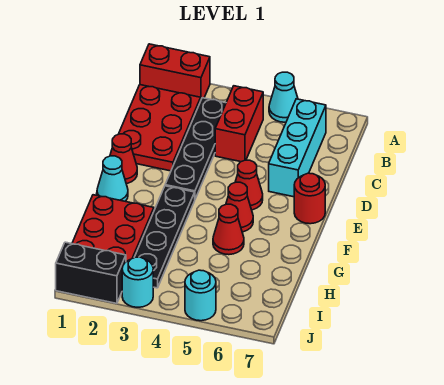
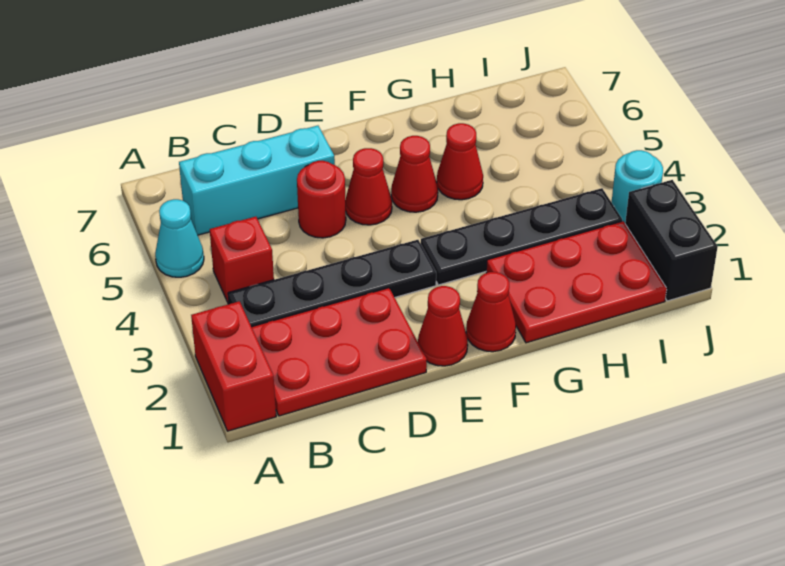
red 1x2 brick [215,86,263,162] -> red 1x1 brick [210,217,274,304]
red 1x1 round brick [294,173,325,224] -> red 1x1 round brick moved to [297,161,346,238]
cyan 1x1 cone [97,156,128,201] -> red 1x1 cone [466,272,516,352]
cyan 1x1 round brick [185,270,216,321] -> none

